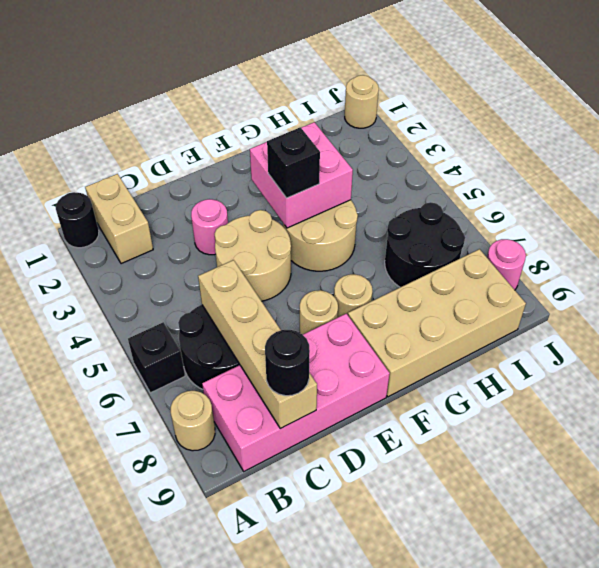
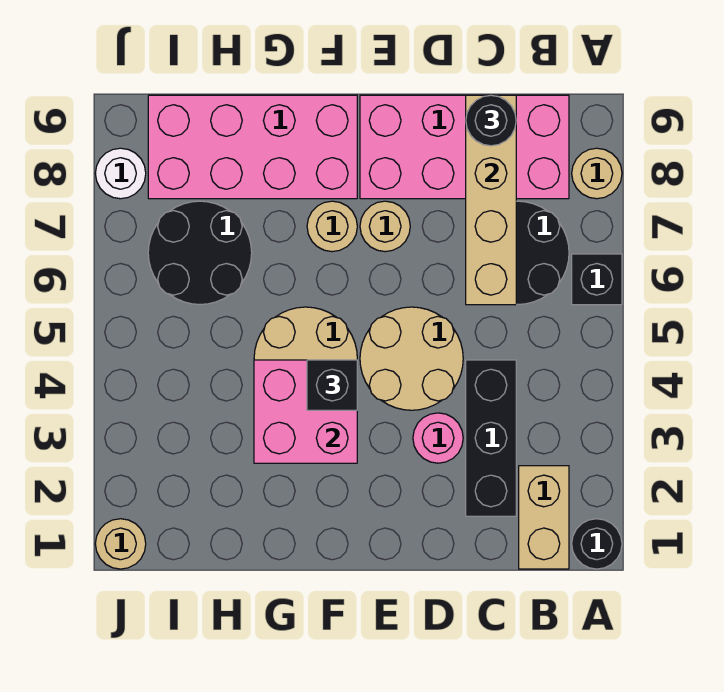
none -> black 1x3 brick [466,360,516,516]
tan 2x4 brick [348,249,526,397] -> pink 2x4 brick [148,95,357,199]
pink 1x1 round brick [487,239,526,290] -> white 1x1 round brick [95,148,146,199]

